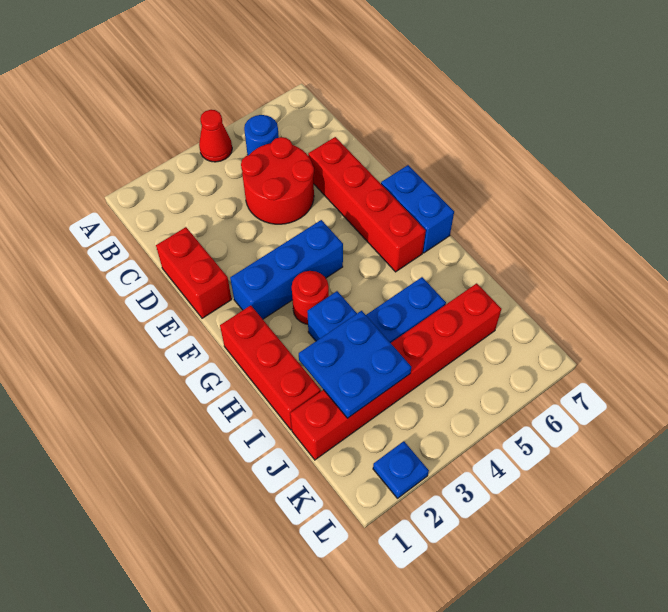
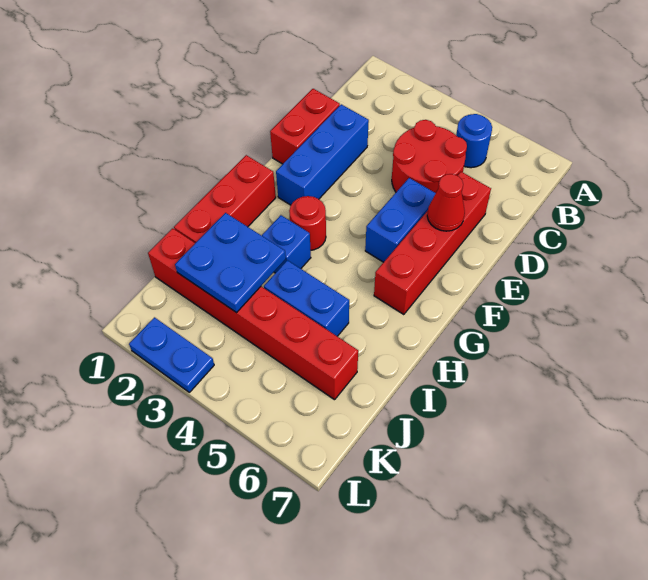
red 1x1 cone [199,110,232,162] -> red 1x1 cone moved to [427,174,465,231]
blue 1x3 brick [230,220,343,319] -> blue 1x3 brick turned to [276,104,369,205]
blue 1x2 brick [381,165,454,253] -> blue 1x2 brick moved to [365,178,436,262]
blue 1x1 plate [373,441,429,498] -> blue 1x2 plate [129,317,214,392]

